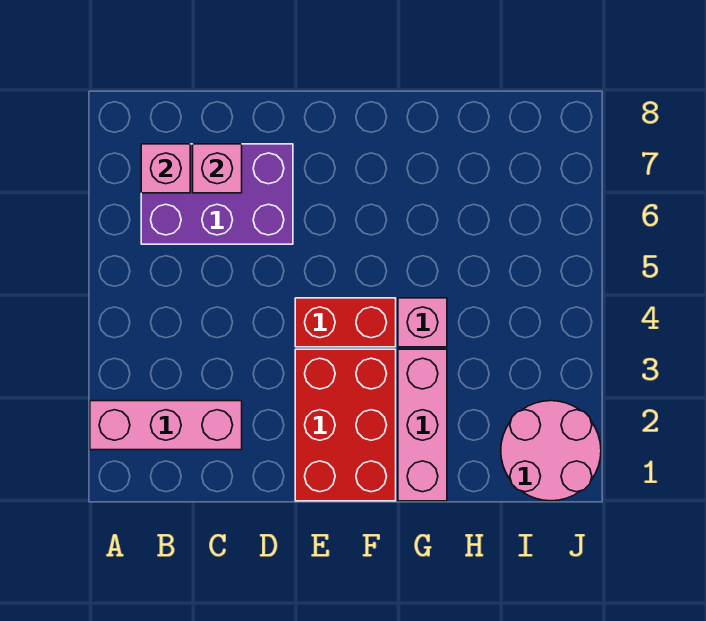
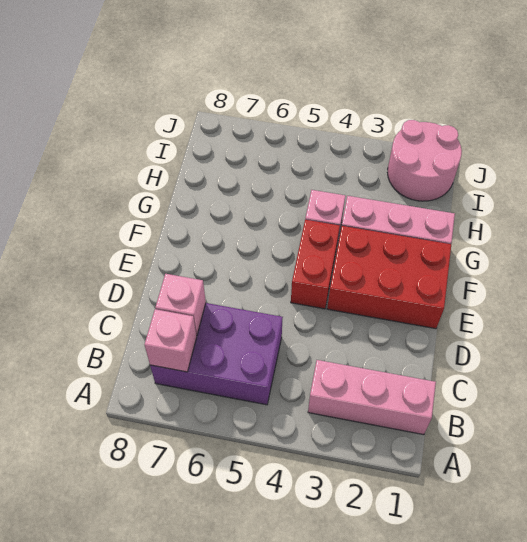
pink 1x3 brick [90,401,242,450] -> pink 1x3 brick turned to [308,360,436,435]
purple 2x3 brick [141,144,293,244] -> purple 2x3 brick turned to [150,303,283,405]

